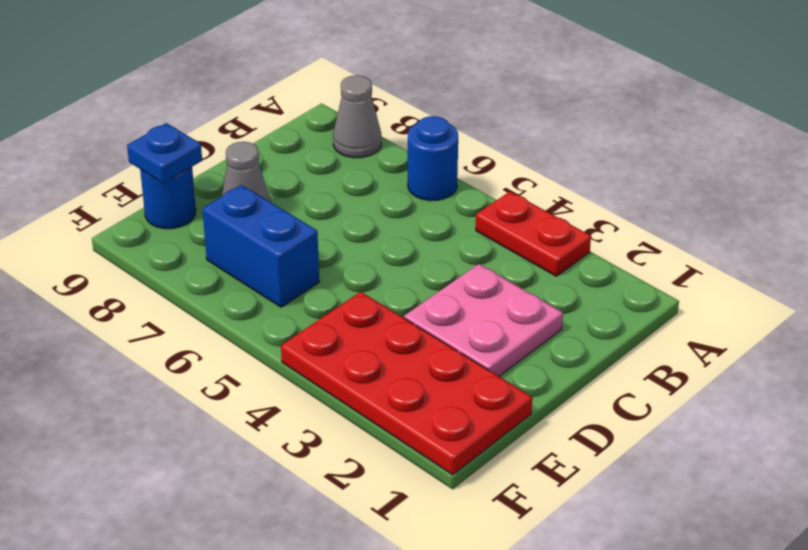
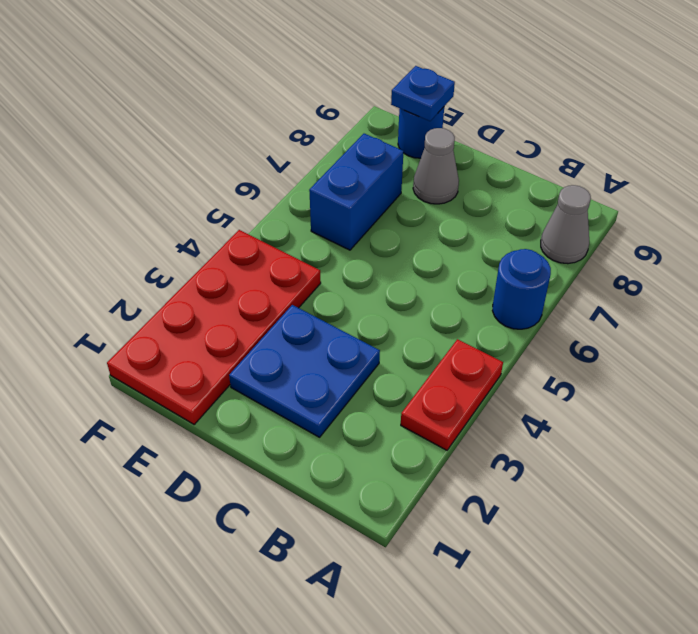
pink 2x2 plate [404,264,563,376] -> blue 2x2 plate [229,305,380,437]

